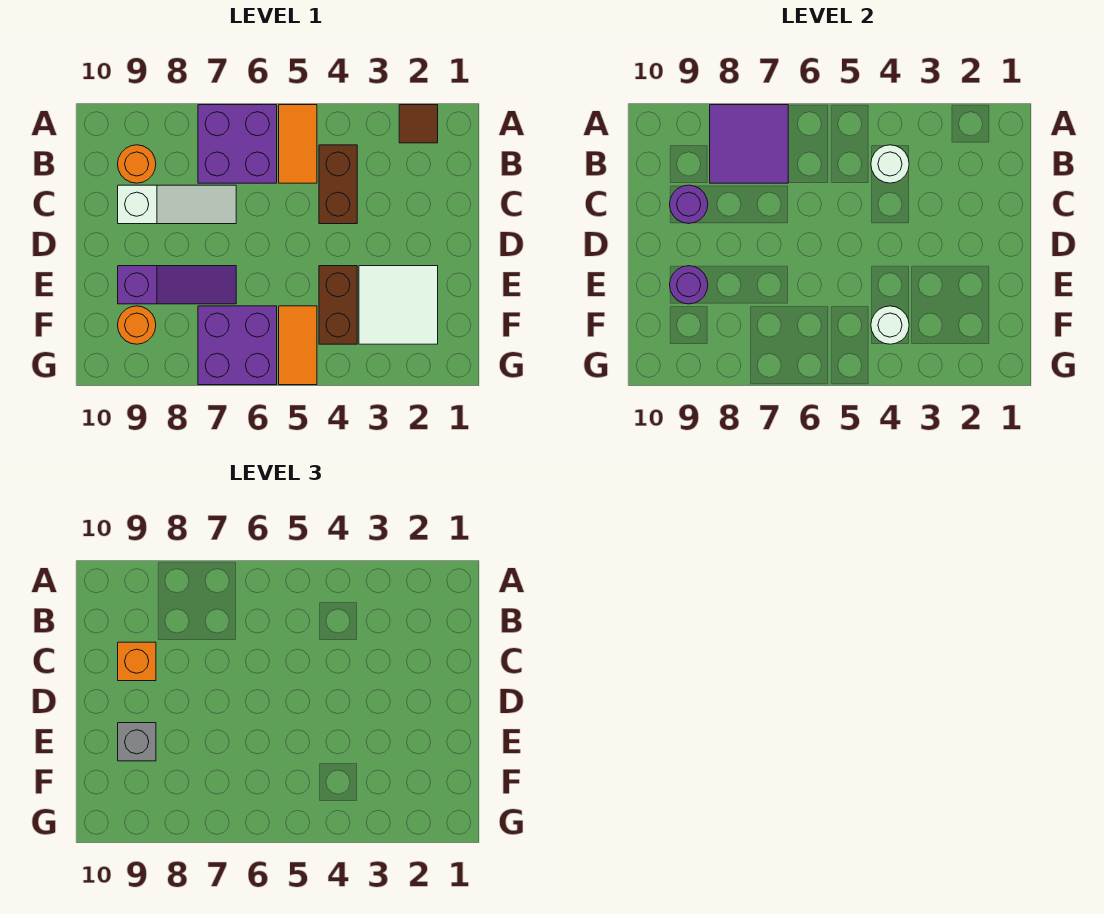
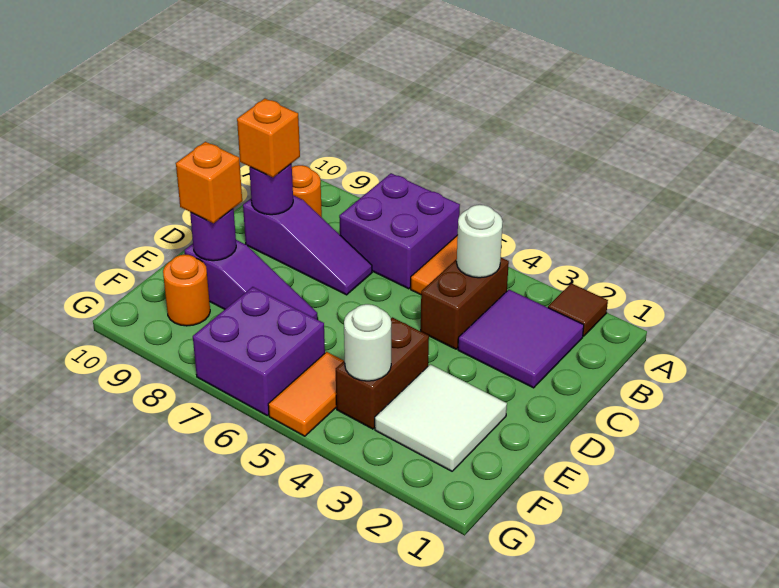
purple 2x2 tile [710,105,788,183] -> purple 2x2 tile moved to [458,290,584,388]
white 1x3 slope [118,185,236,224] -> purple 1x3 slope [243,195,372,295]
grey 1x1 brick [118,723,156,761] -> orange 1x1 brick [176,142,242,223]

